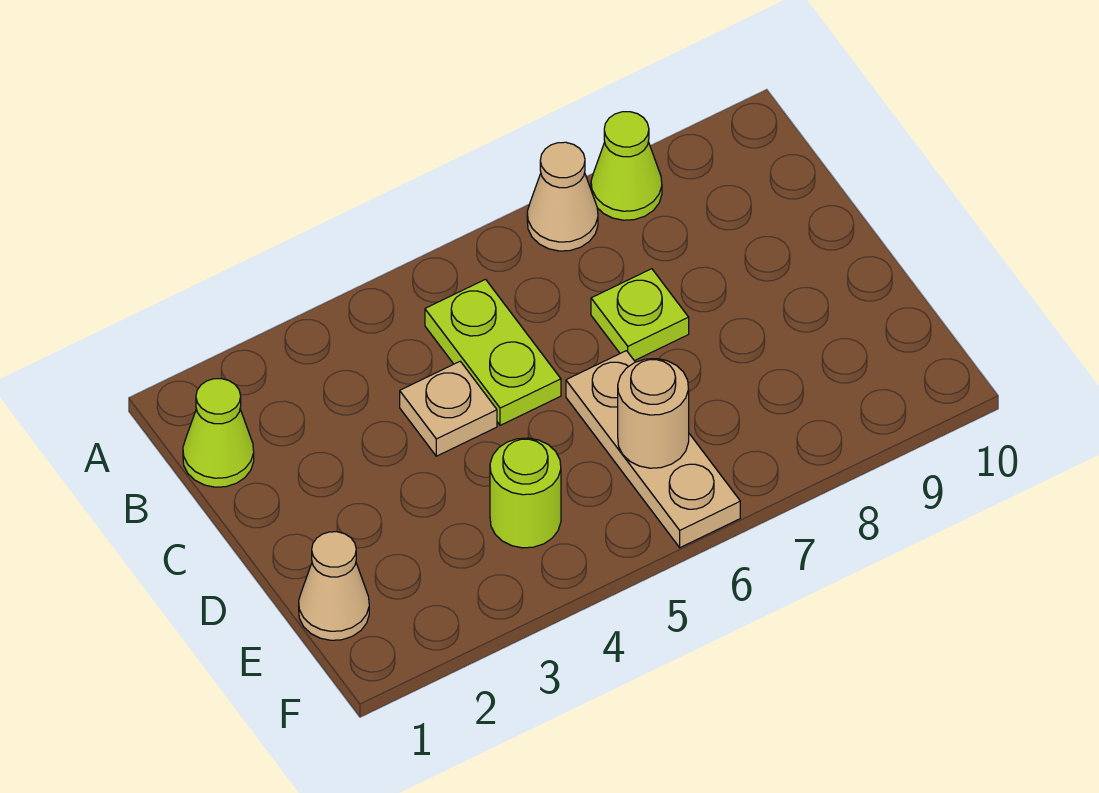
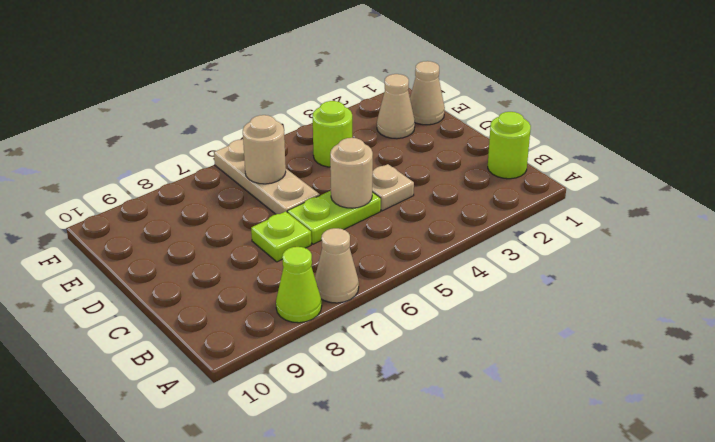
lime 1x1 cone [183,379,254,487] -> lime 1x1 round brick [488,112,531,179]
lime 1x2 plate [425,279,561,425] -> lime 1x2 plate turned to [287,191,381,244]
none -> tan 1x1 round brick [330,138,373,208]
none -> tan 1x1 cone [377,74,415,139]

